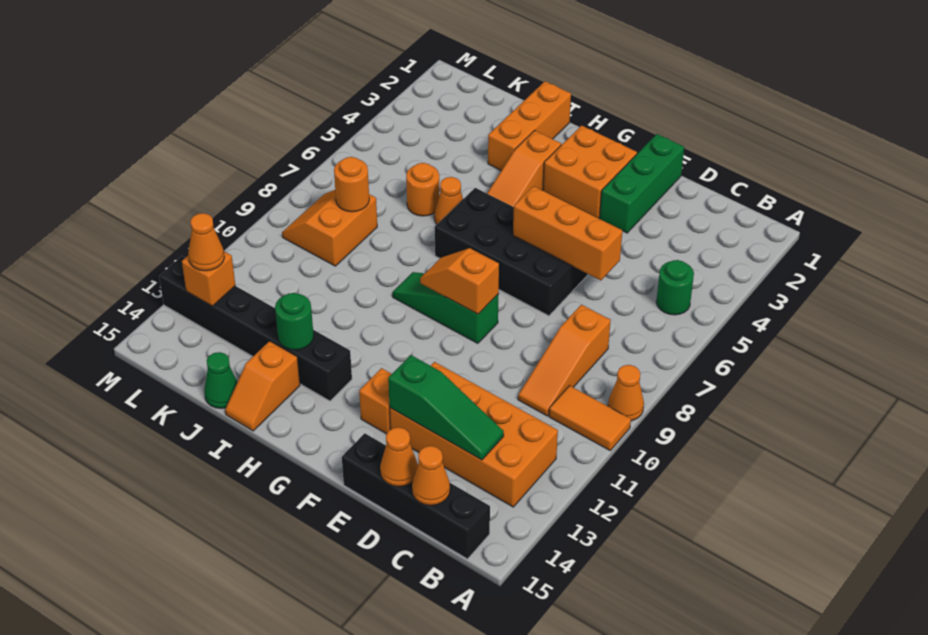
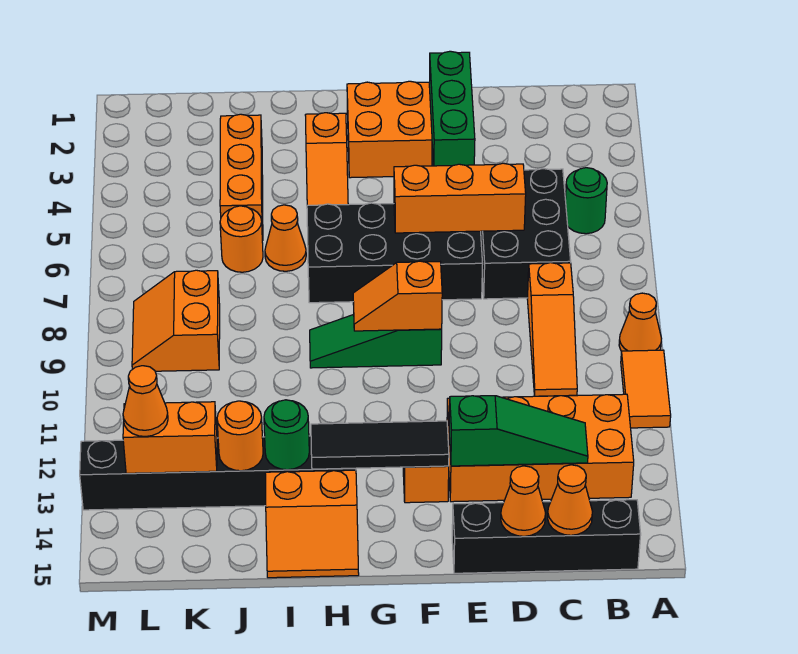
orange 1x2 tile [549,386,631,450] -> orange 1x2 tile turned to [621,350,671,428]
none -> black 2x3 brick [481,169,571,299]
none -> black 1x3 tile [311,421,449,469]
orange 1x3 brick [488,81,571,171] -> orange 1x3 brick moved to [220,114,263,241]
orange 1x2 slope [225,341,300,431] -> orange 2x2 slope [265,470,359,578]
green 1x1 cone [204,352,237,409] -> none
orange 1x1 round brick [334,157,369,212] -> orange 1x1 round brick moved to [217,401,263,471]
orange 1x1 brick [182,251,235,306] -> orange 1x2 brick [123,402,217,473]

